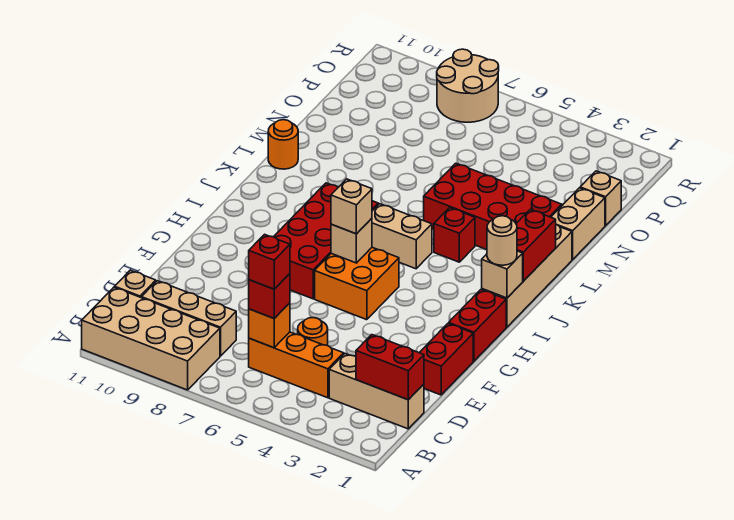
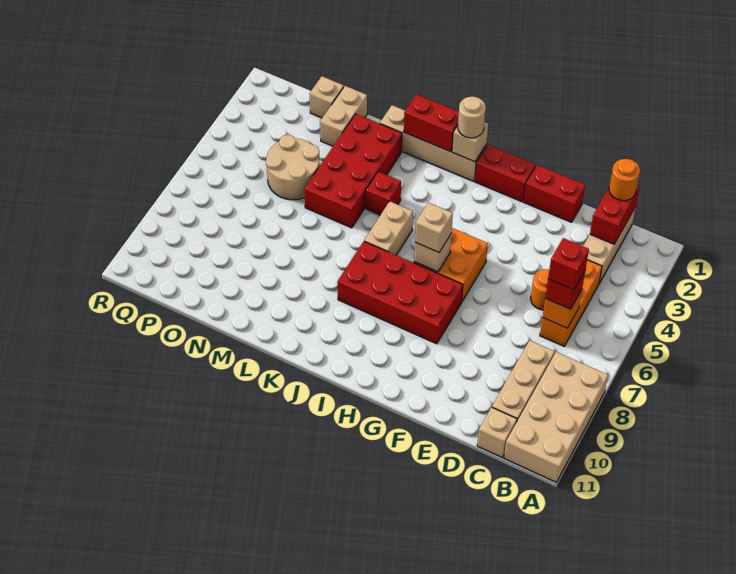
orange 1x1 round brick [268,120,298,169] -> orange 1x1 round brick moved to [609,159,640,201]
tan 1x2 brick [551,188,605,259] -> tan 1x2 brick turned to [320,86,367,146]
tan 2x2 round brick [437,49,499,122] -> tan 2x2 round brick moved to [266,135,320,200]

